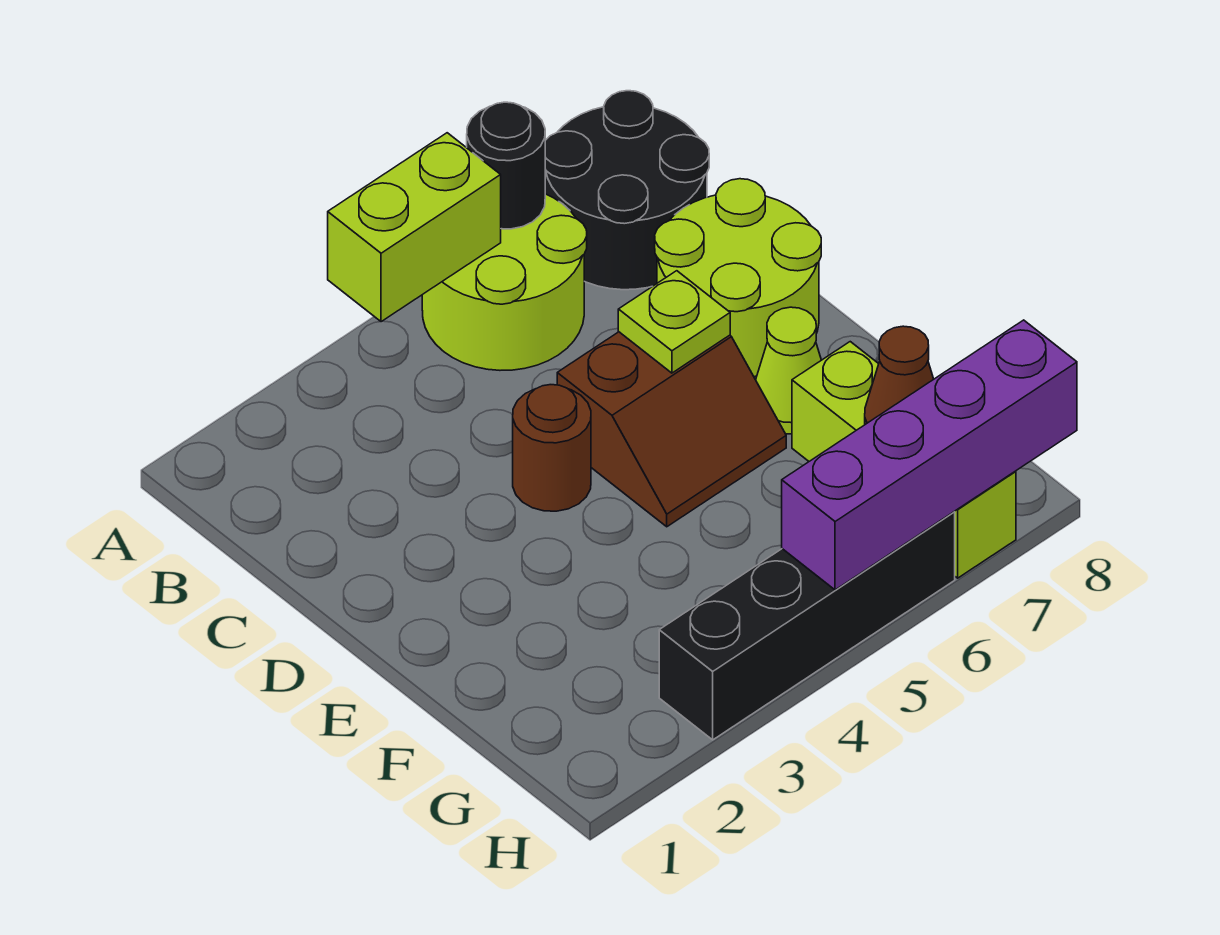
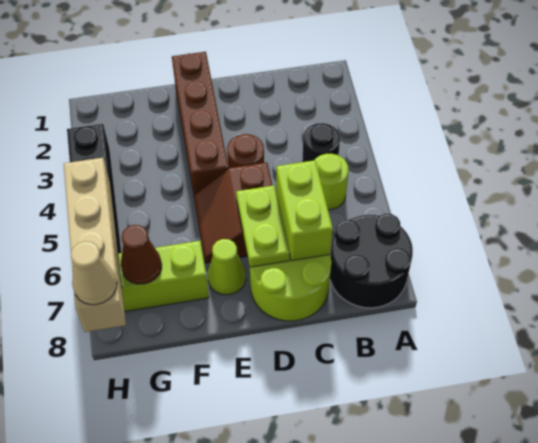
lime 1x2 brick [328,133,501,322] -> lime 1x2 brick moved to [276,160,333,261]
lime 2x2 round brick [422,194,587,370] -> lime 1x1 round brick [315,154,349,210]
black 1x1 round brick [467,102,545,229] -> black 1x1 round brick moved to [302,123,340,162]
lime 1x1 plate [618,271,730,373] -> lime 1x2 plate [236,186,289,267]
none -> brown 1x4 brick [172,52,228,195]
purple 1x4 brick [782,320,1077,590] -> tan 1x4 brick [64,158,126,332]
none -> tan 1x1 cone [71,241,117,305]

